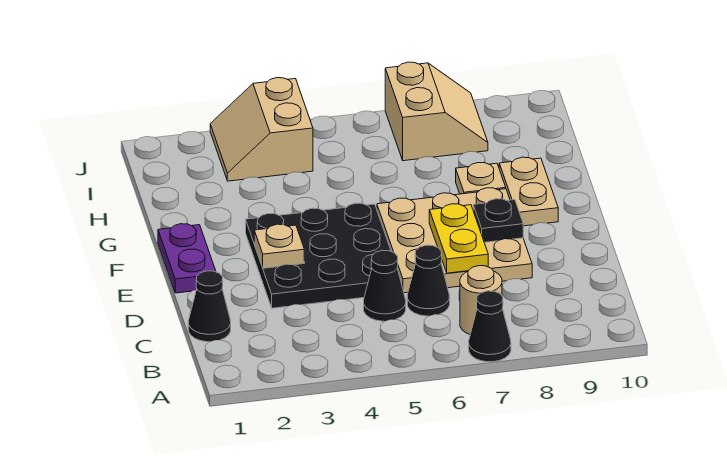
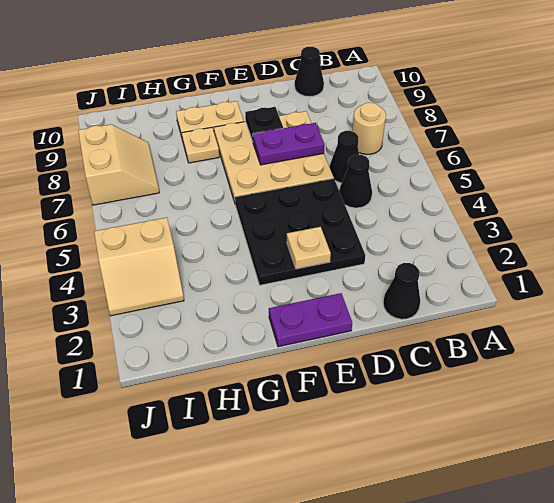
black 1x1 cone [469,291,511,362] -> black 1x1 cone moved to [295,47,324,97]
yellow 1x2 plate [429,204,488,273] -> purple 1x2 plate [253,123,325,165]
tan 2x2 slope [385,62,488,161] -> tan 2x2 slope turned to [78,124,159,205]

